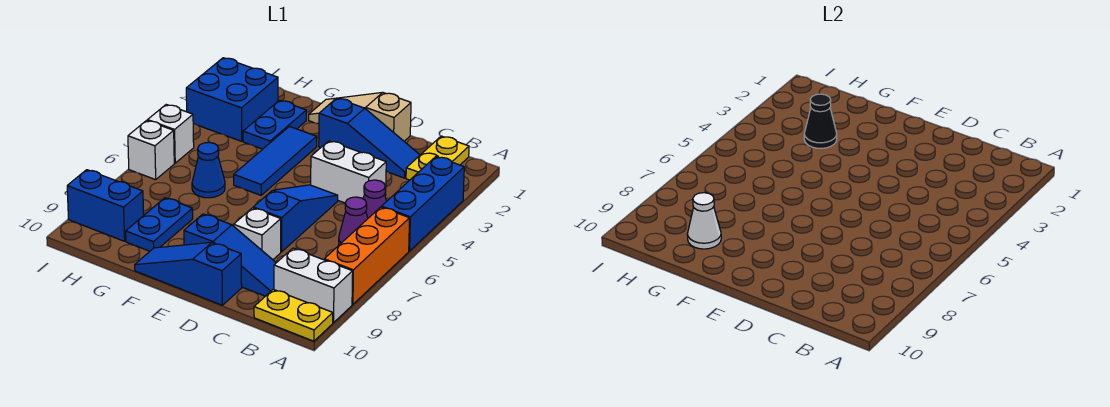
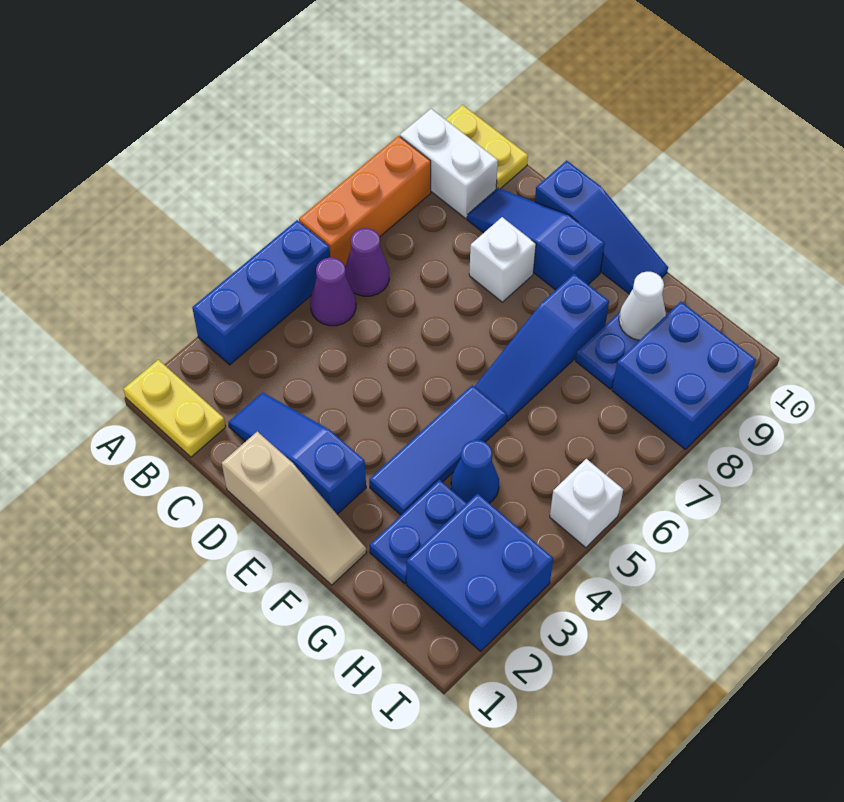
yellow 1x2 plate [406,136,469,180] -> yellow 1x2 plate turned to [123,360,226,457]
white 1x2 brick [311,141,386,203] -> none
blue 1x3 slope [253,185,338,252] -> blue 1x3 slope moved to [474,274,609,421]
black 1x1 cone [804,94,837,148] -> none
blue 1x1 cone [192,142,225,198] -> blue 1x1 cone moved to [451,440,499,503]
blue 1x2 brick [67,170,144,241] -> blue 2x2 brick [612,302,756,449]
white 1x1 brick [128,120,174,180] -> none

